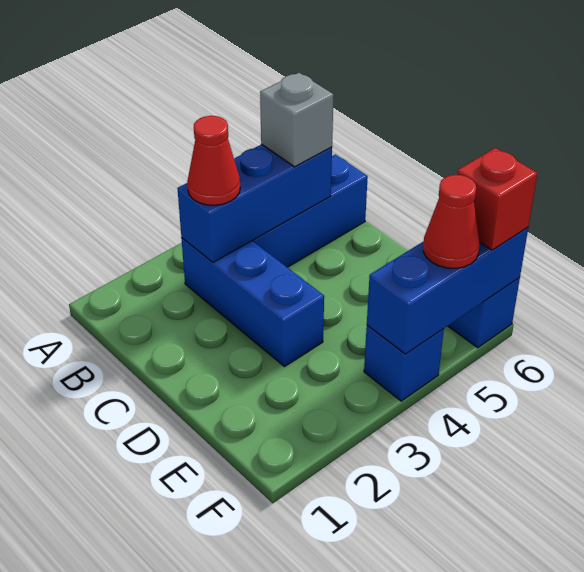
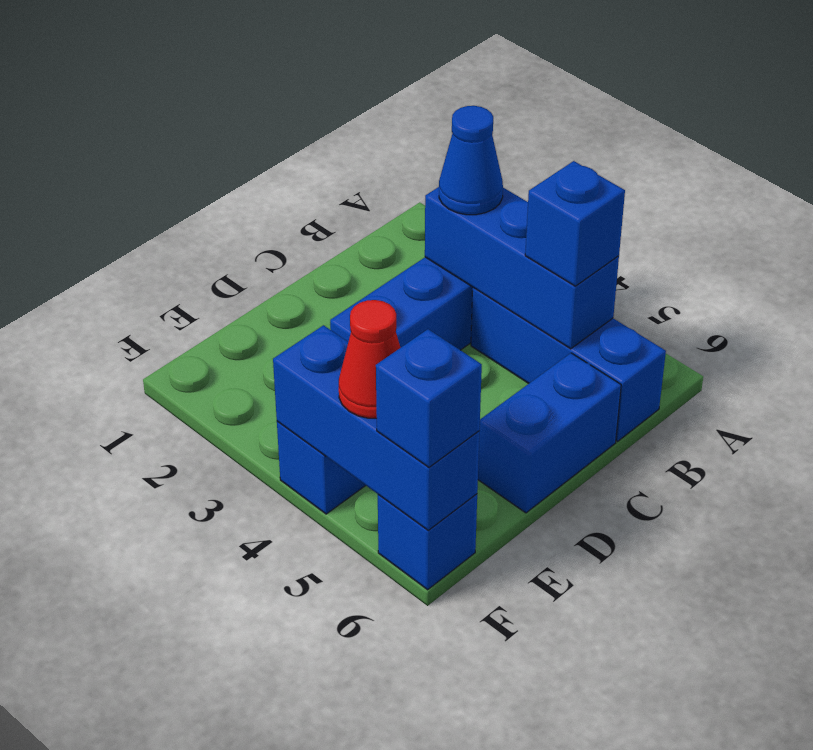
red 1x1 cone [187,116,240,205] -> blue 1x1 cone [439,106,503,215]
grey 1x1 brick [260,73,334,167] -> blue 1x1 brick [525,161,625,286]
none -> blue 1x2 brick [478,353,621,513]
red 1x1 brick [457,148,537,250] -> blue 1x1 brick [376,329,482,467]

